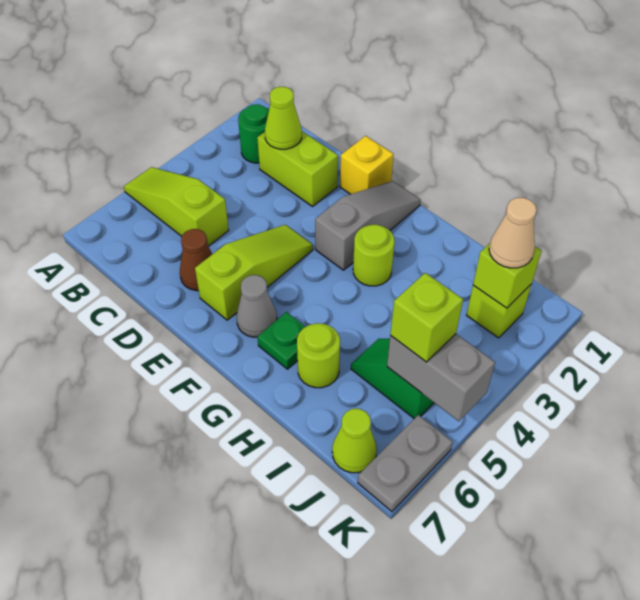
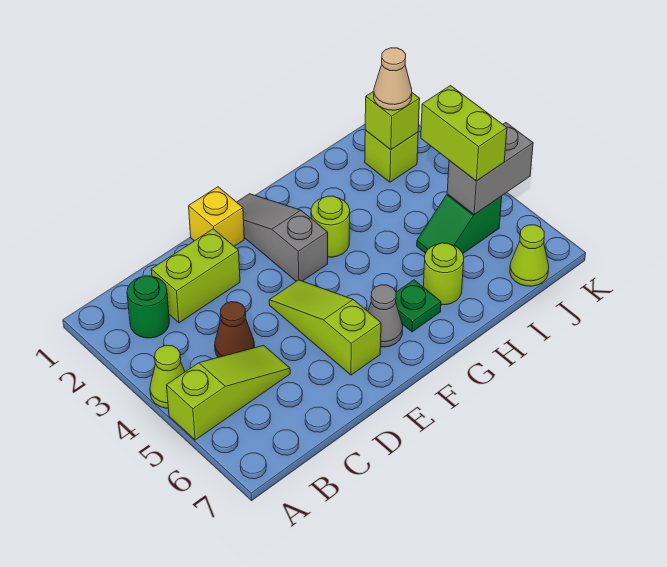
lime 1x3 slope [124,167,229,246] -> lime 1x3 slope turned to [167,345,290,440]
lime 1x1 cone [265,87,302,149] -> lime 1x1 cone moved to [150,345,185,408]
brown 1x1 cone [180,229,212,291] -> brown 1x1 cone moved to [215,302,255,357]
lime 1x1 brick [390,273,463,362] -> lime 1x2 brick [421,86,507,181]
grey 1x2 plate [358,415,453,512] -> none

